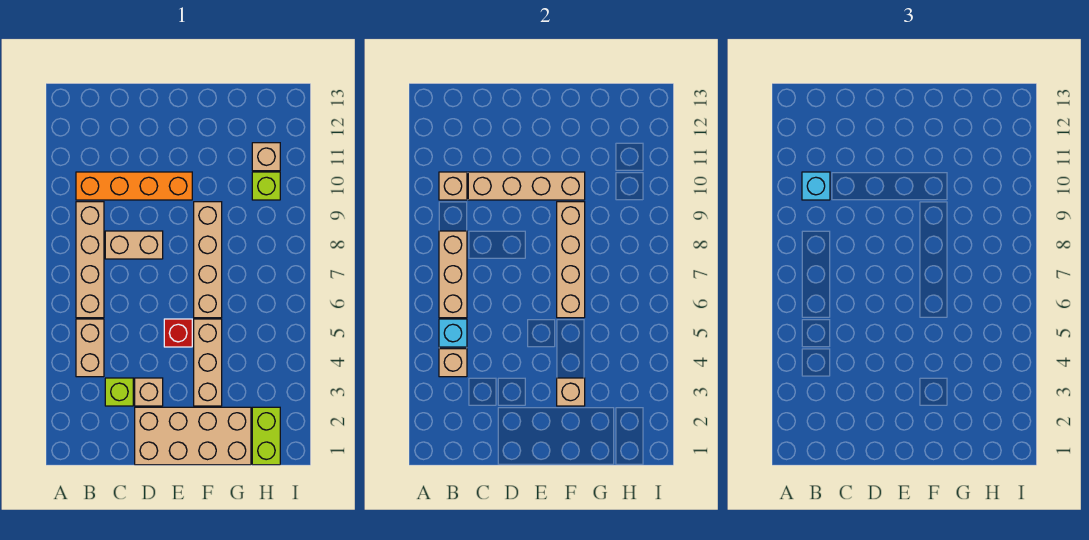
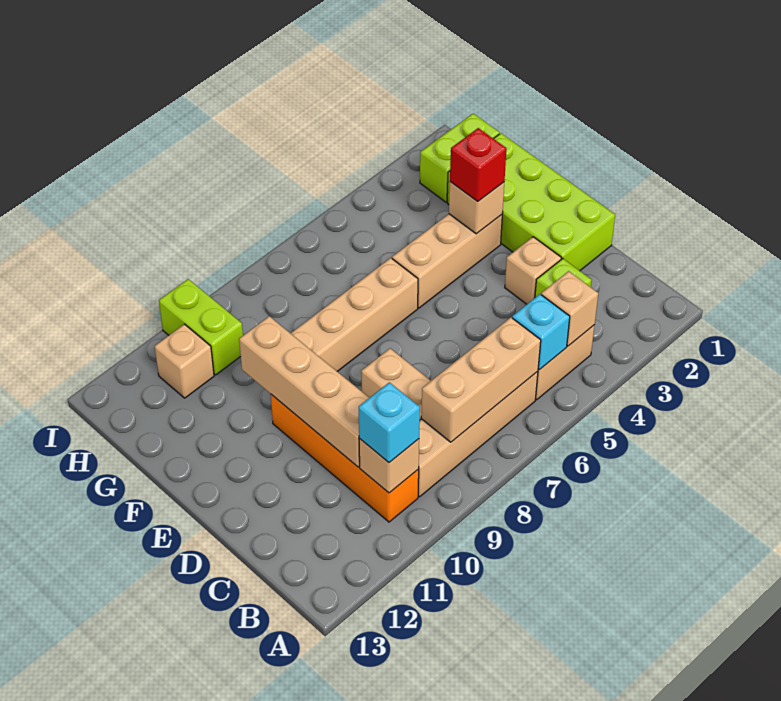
tan 2x4 brick [135,407,251,465] -> lime 2x4 brick [447,133,615,271]
red 1x1 brick [164,319,192,347] -> red 1x1 brick moved to [450,128,507,202]
tan 1x4 brick [557,202,585,318] -> none
lime 1x1 brick [252,172,280,200] -> lime 1x2 brick [159,279,243,375]

